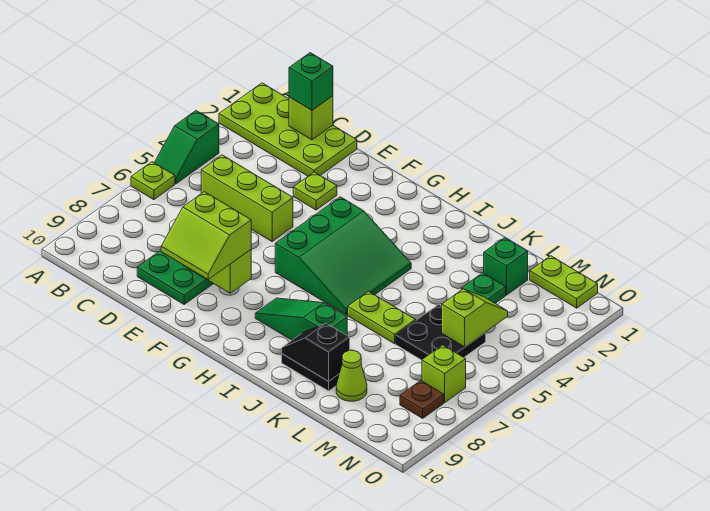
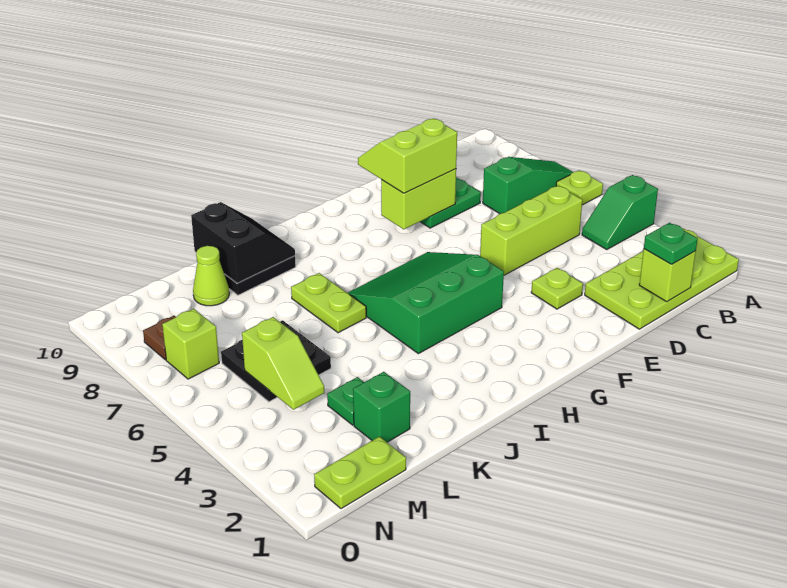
green 1x2 slope [154,111,219,184] -> green 1x2 slope turned to [582,175,658,250]
green 1x1 brick [289,53,333,110] -> green 1x1 plate [644,223,698,264]
green 3x3 slope [275,197,411,315] -> green 3x3 slope turned to [348,252,504,354]
green 1x3 slope [255,298,347,340] -> green 1x3 slope moved to [483,157,573,214]
lime 1x2 plate [348,291,416,344] -> lime 1x2 plate turned to [291,273,366,333]
black 1x2 slope [282,323,350,381] -> black 2x2 slope [191,202,295,283]

